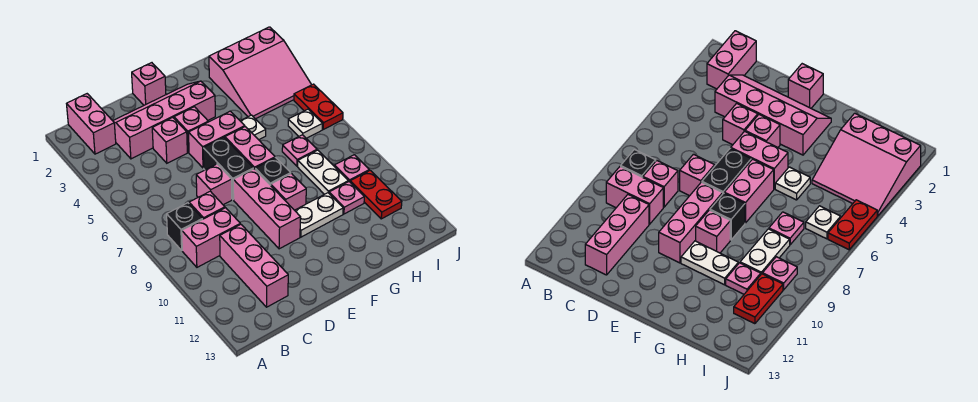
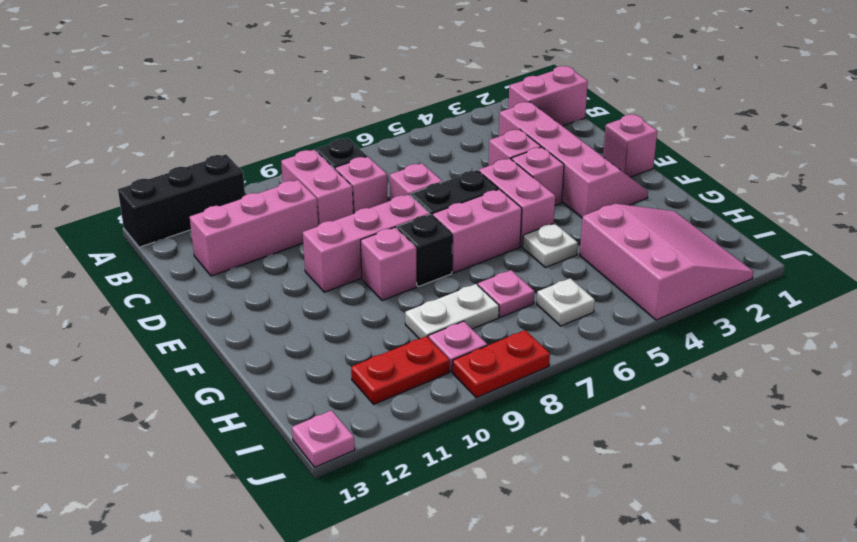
none -> black 1x3 brick [118,154,245,247]
white 1x2 plate [295,193,343,237] -> none
pink 3x3 slope [209,27,311,119] -> pink 3x3 slope turned to [580,204,753,320]
pink 1x1 plate [329,182,364,214] -> pink 1x1 plate moved to [292,410,355,467]
red 1x2 plate [294,84,343,129] -> red 1x2 plate moved to [452,330,550,398]

